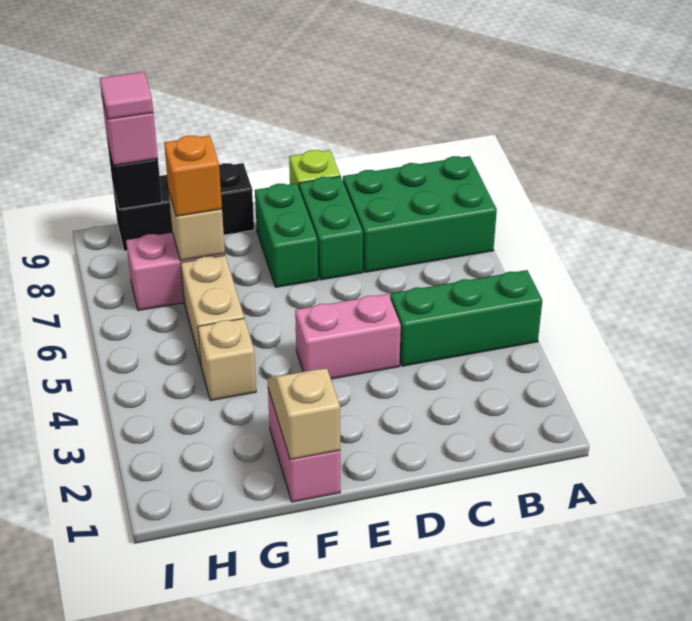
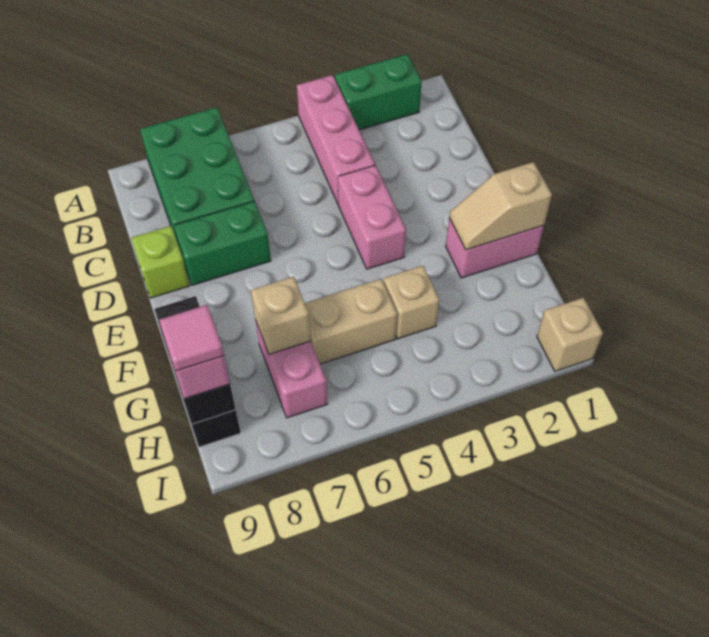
green 1x3 brick [390,270,542,366] -> pink 1x3 brick [297,75,375,203]
green 1x2 brick [255,183,318,287] -> green 1x2 brick moved to [335,54,422,130]
orange 1x1 brick [164,135,222,216] -> none
none -> tan 1x1 brick [537,298,603,371]

